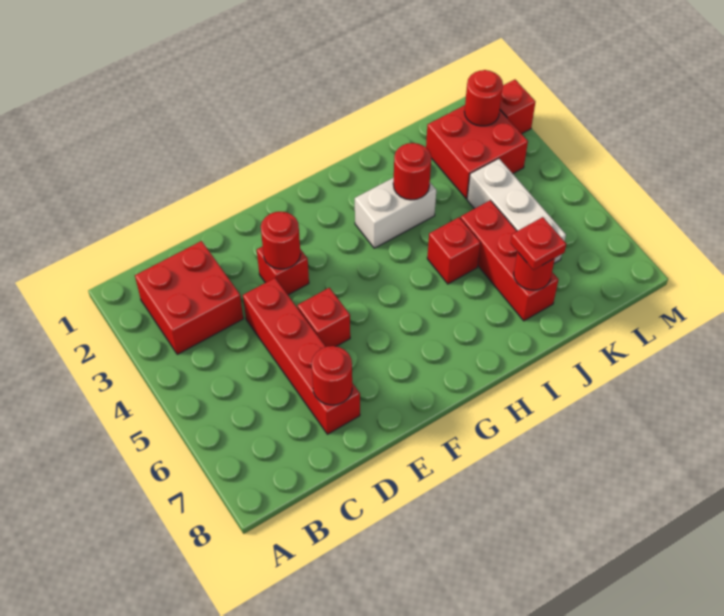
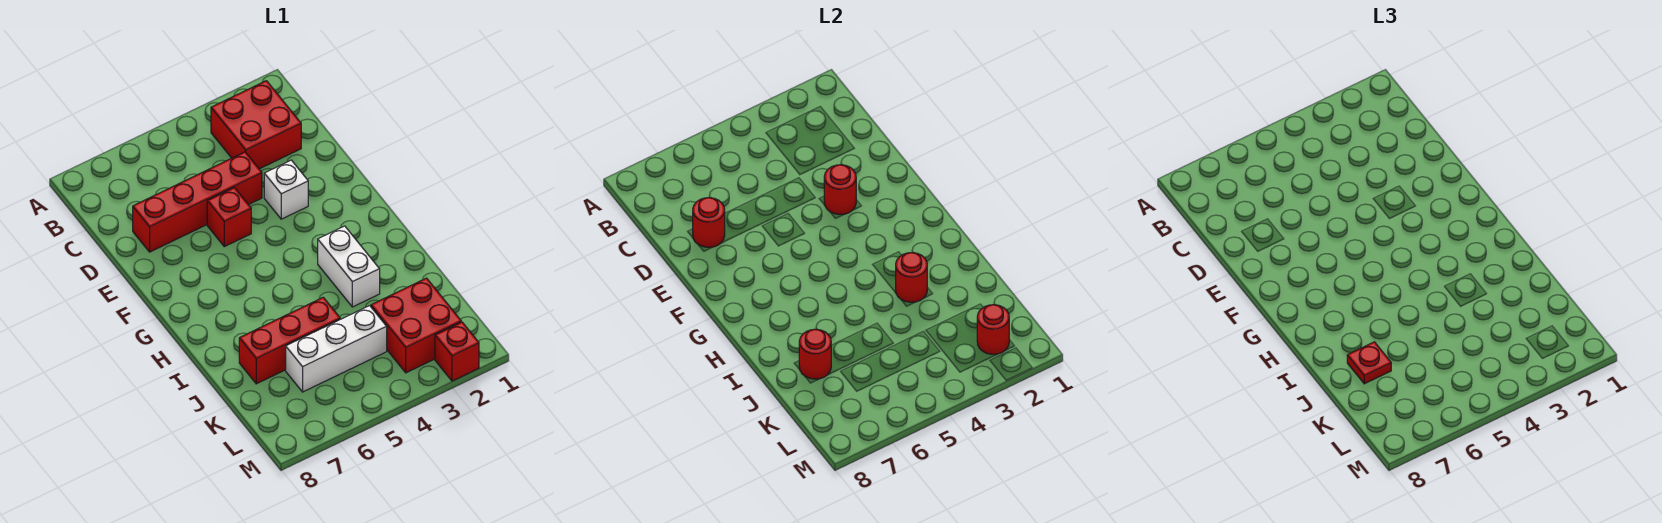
red 1x1 brick [257,246,309,295] -> white 1x1 brick [264,160,308,219]
red 1x1 brick [427,217,480,284] -> none

